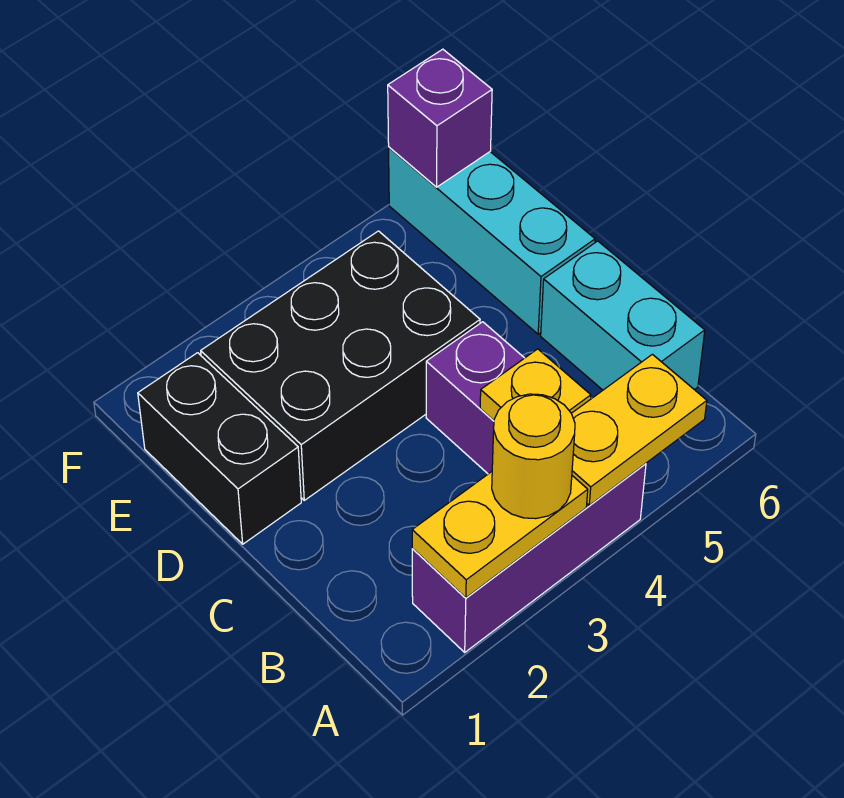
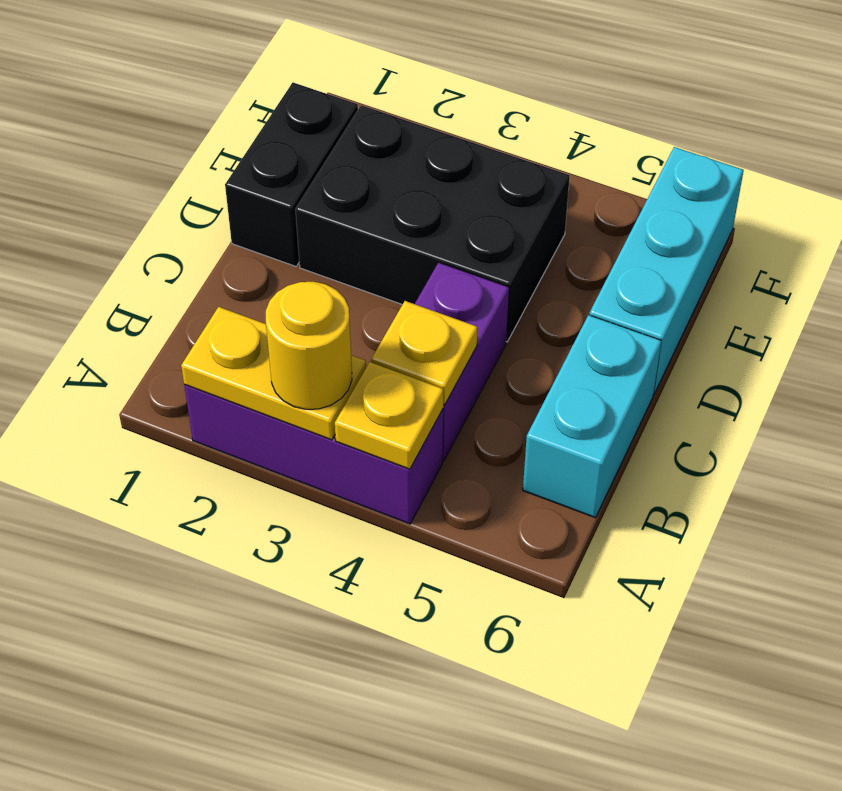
yellow 1x2 plate [571,354,707,505] -> yellow 1x1 plate [335,362,443,469]
purple 1x1 brick [388,49,492,187] -> none

